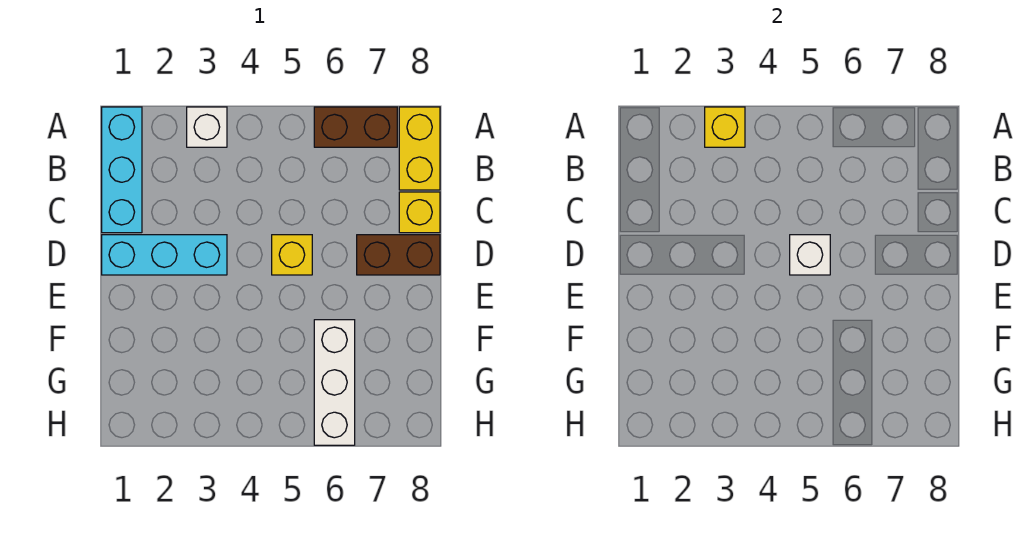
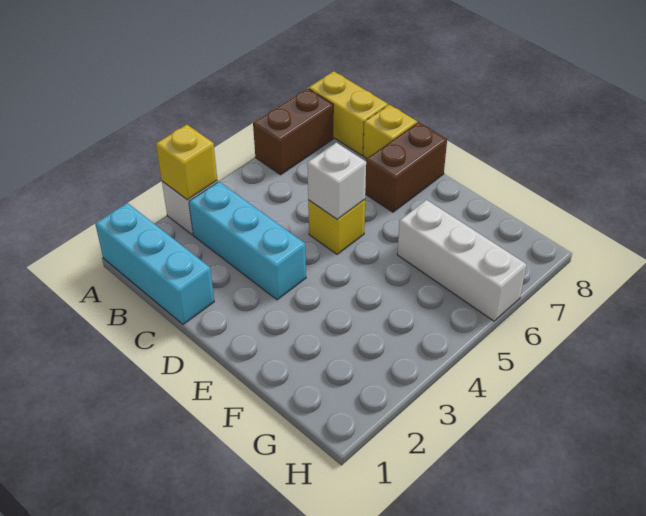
cyan 1x3 brick [102,235,227,275] -> cyan 1x3 brick turned to [189,182,306,300]

